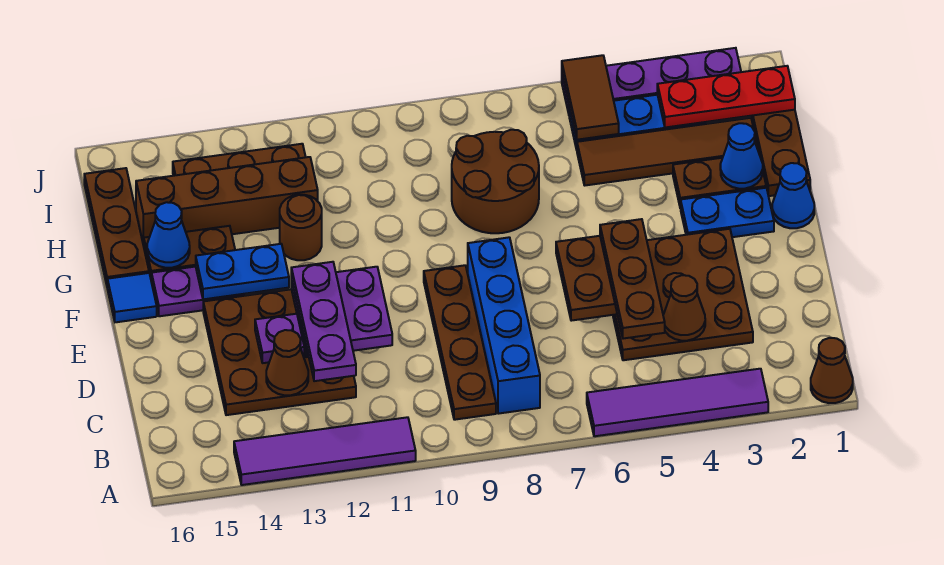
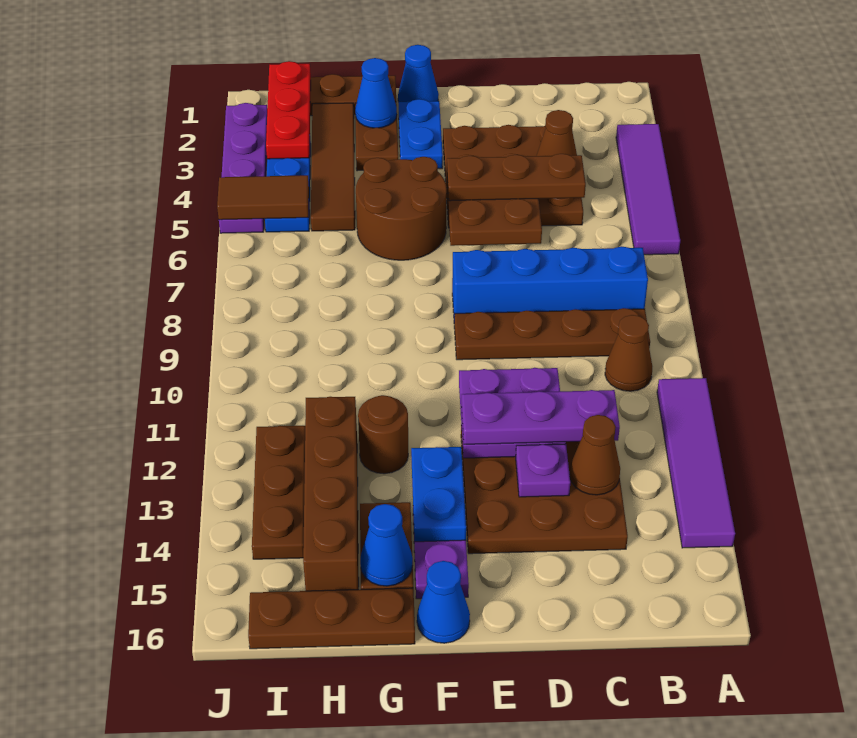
brown 1x1 cone [811,338,853,403] -> brown 1x1 cone moved to [605,315,652,391]
blue 1x1 tile [107,273,157,322] -> blue 1x1 cone [417,561,470,643]
brown 2x2 round brick [452,130,539,233] -> brown 2x2 round brick moved to [356,157,447,260]

